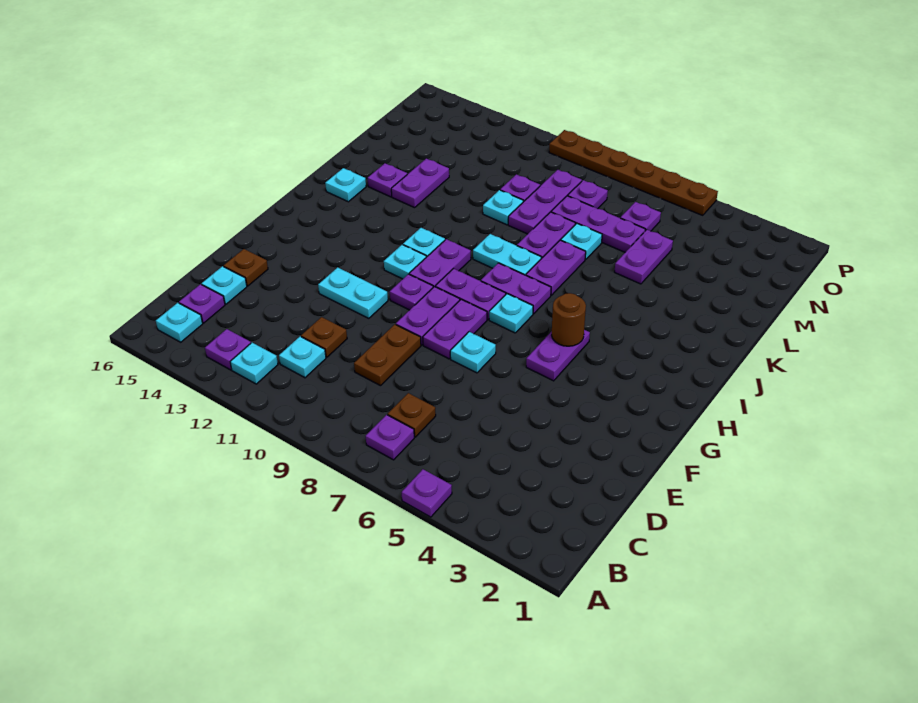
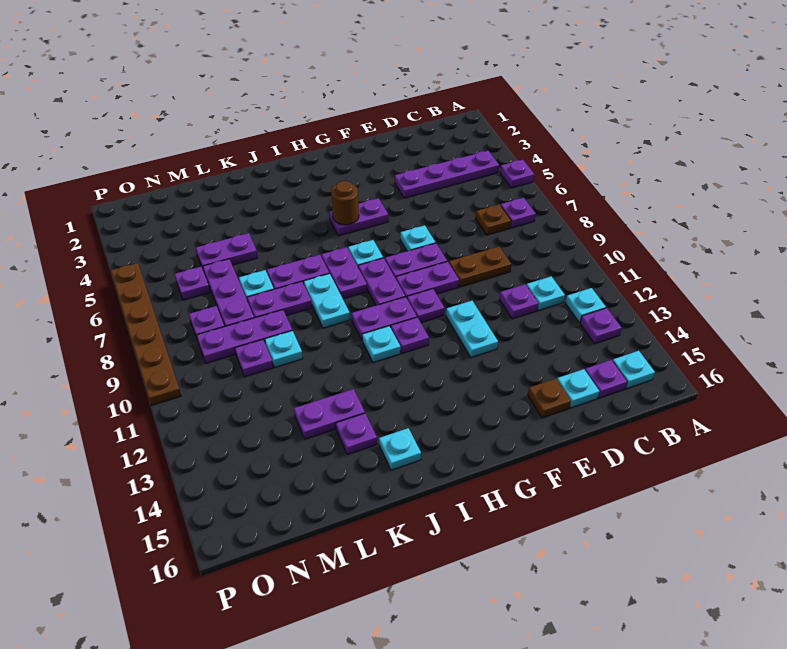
none -> purple 1x4 plate [395,151,499,198]
brown 1x1 plate [301,317,347,357] -> purple 1x1 plate [500,284,539,319]
cyan 1x1 plate [384,244,426,279] -> purple 1x1 plate [391,317,429,353]

